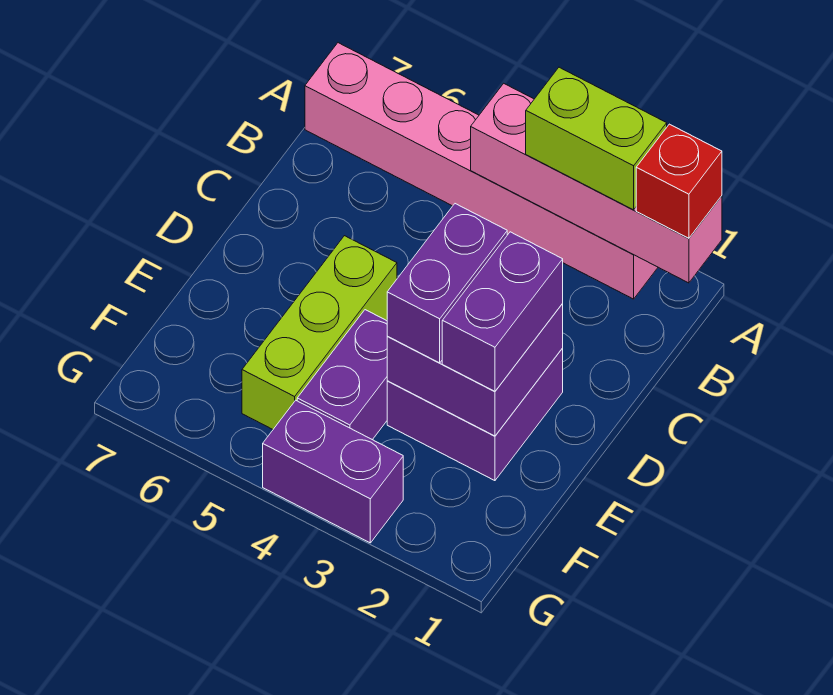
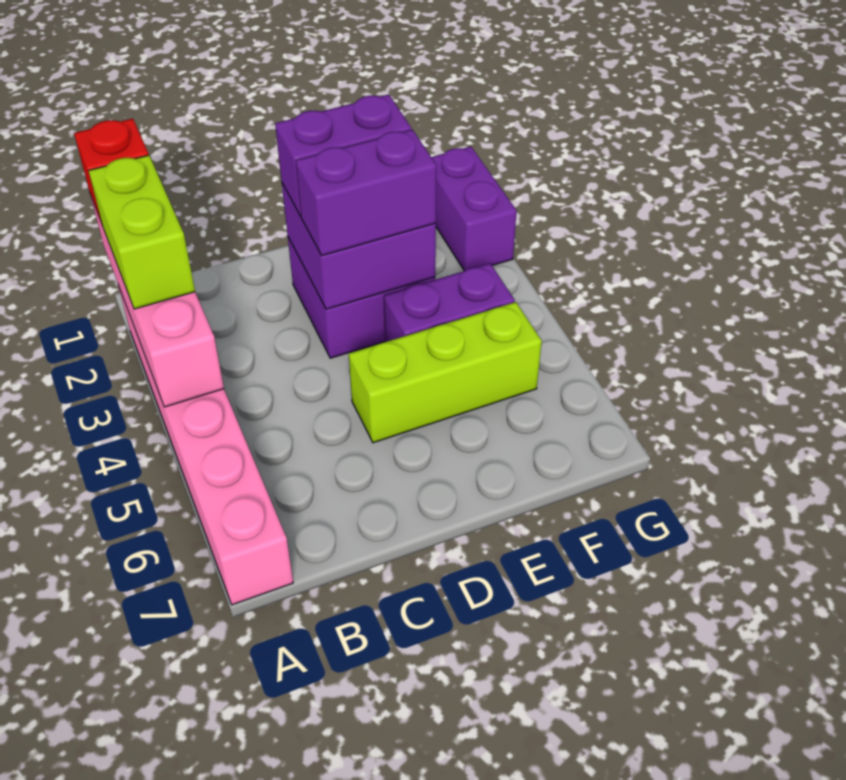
purple 1x2 brick [263,400,403,543] -> purple 1x2 brick moved to [431,146,517,271]

